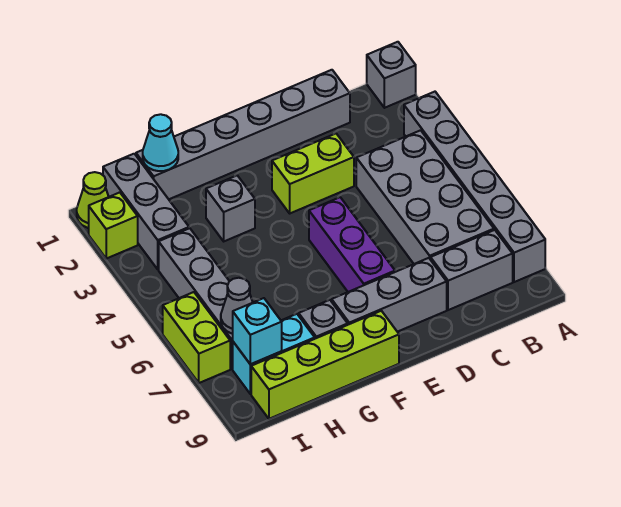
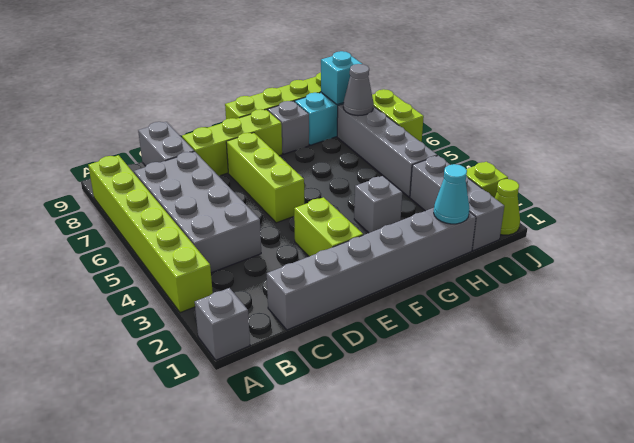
grey 1x6 brick [404,92,545,282] -> lime 1x6 brick [88,155,213,313]
grey 1x2 brick [431,230,513,310] -> grey 1x2 brick turned to [138,122,194,166]
lime 1x2 brick [272,134,354,213] -> lime 1x2 brick turned to [294,197,363,256]
grey 1x3 brick [332,258,447,332] -> lime 1x3 brick [182,109,282,176]
purple 1x3 brick [309,197,395,292] -> lime 1x3 brick [226,133,304,223]

